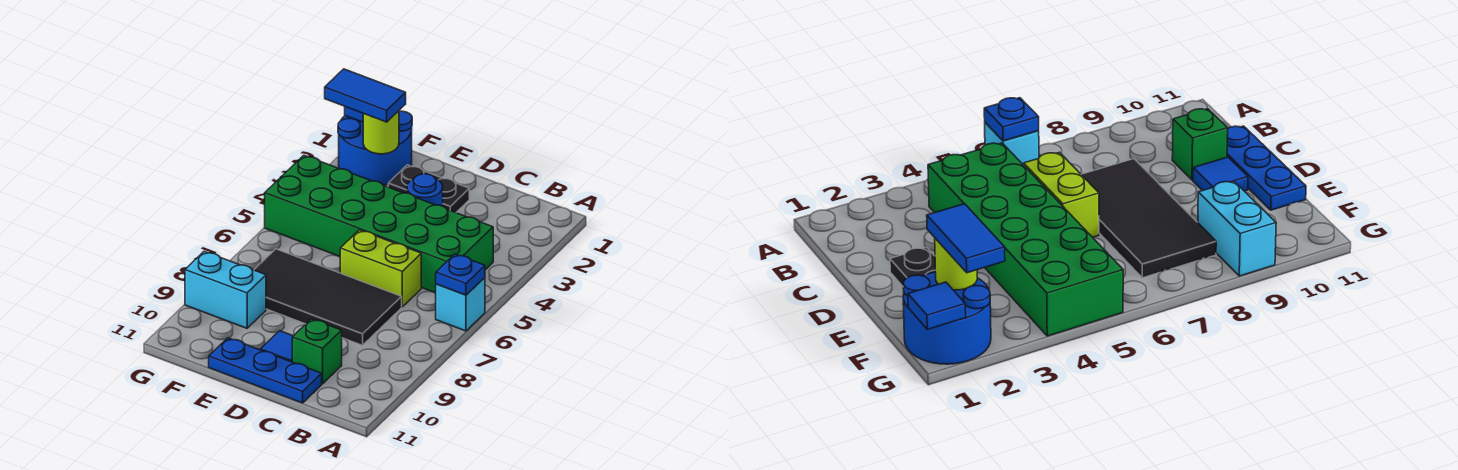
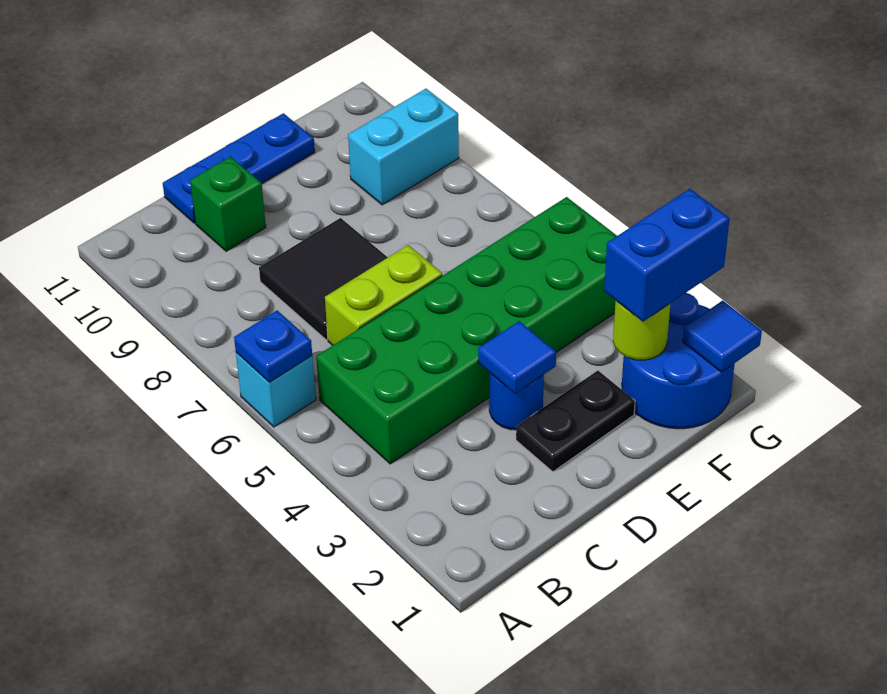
black 2x4 tile [254,249,402,345] -> black 2x2 tile [259,218,388,340]
blue 1x1 tile [261,331,293,362] -> blue 1x1 tile moved to [478,321,556,394]
blue 1x2 tile [325,69,406,122] -> blue 1x2 brick [604,189,730,322]

